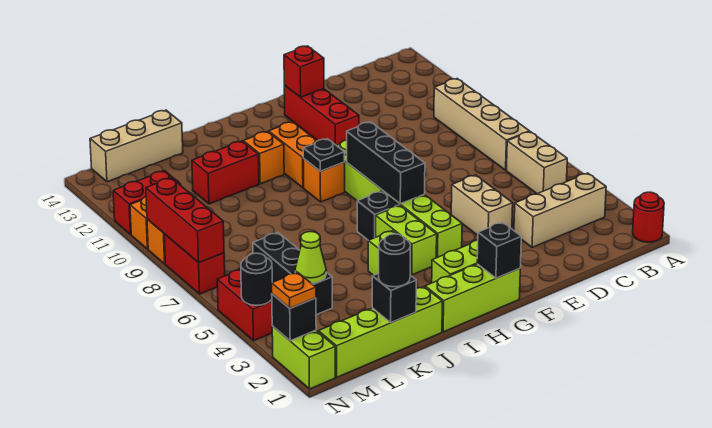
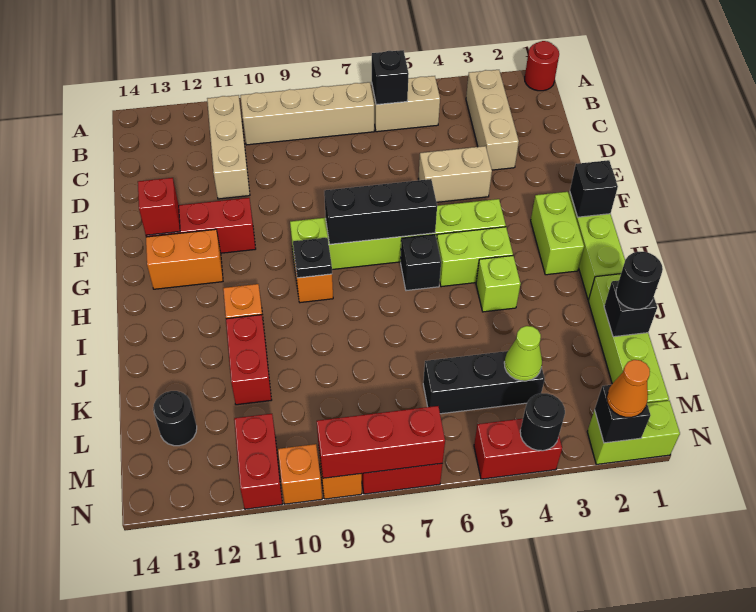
none -> black 1x1 brick [372,50,409,105]
orange 1x2 brick [269,122,317,188] -> orange 1x2 brick moved to [146,229,223,289]
tan 1x3 brick [90,110,183,182] -> tan 1x3 brick moved to [207,95,250,199]
none -> black 1x1 round brick [153,391,197,446]
orange 1x1 plate [272,272,316,308] -> orange 1x1 cone [607,360,650,417]

